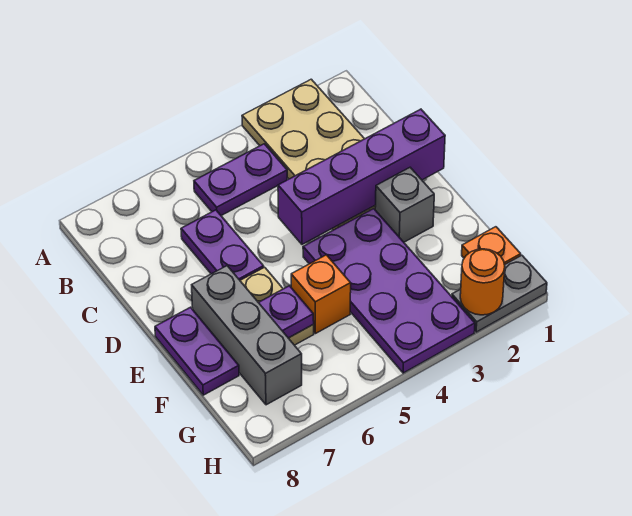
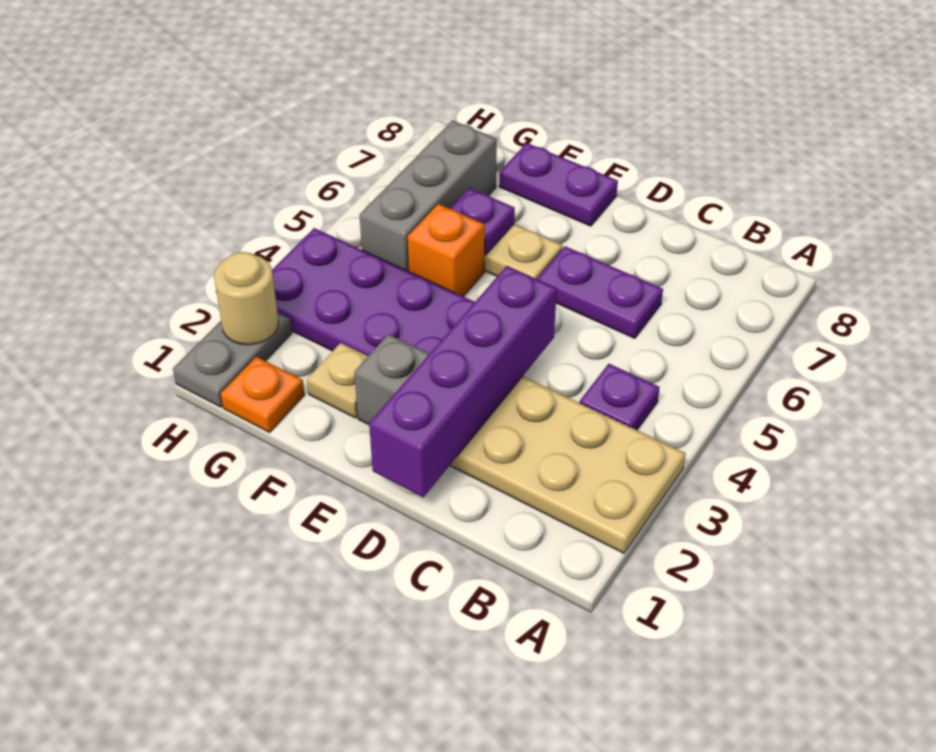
purple 1x2 plate [194,144,287,216] -> purple 1x1 plate [580,364,660,430]
grey 1x3 brick [192,266,302,405] -> grey 1x3 brick turned to [360,120,497,271]
none -> tan 1x1 plate [307,343,368,418]
orange 1x1 round brick [460,249,505,315] -> tan 1x1 round brick [214,252,279,345]

